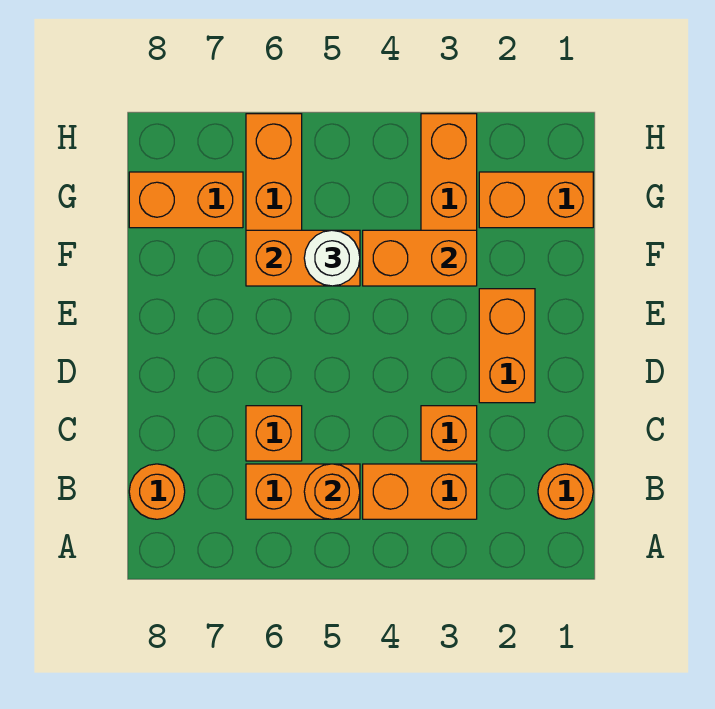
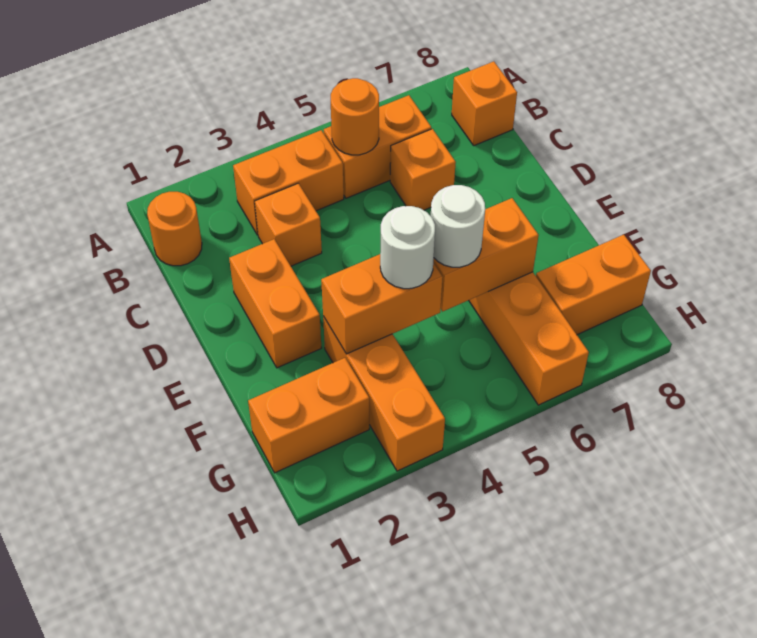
orange 1x1 round brick [129,464,185,519] -> orange 1x1 brick [452,61,517,146]
none -> white 1x1 round brick [380,206,435,289]

